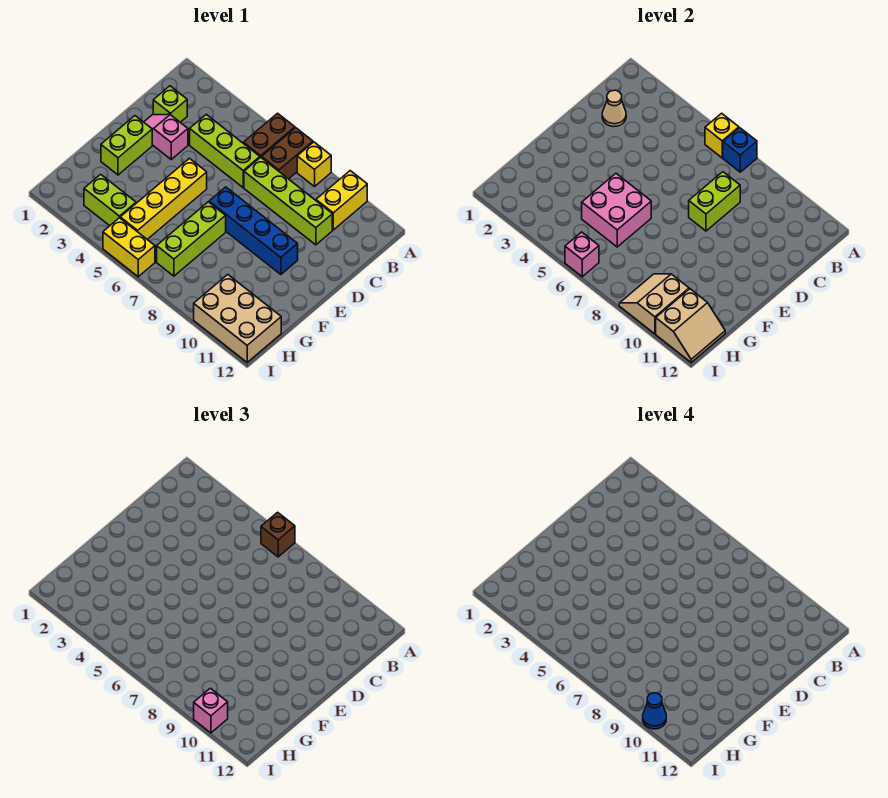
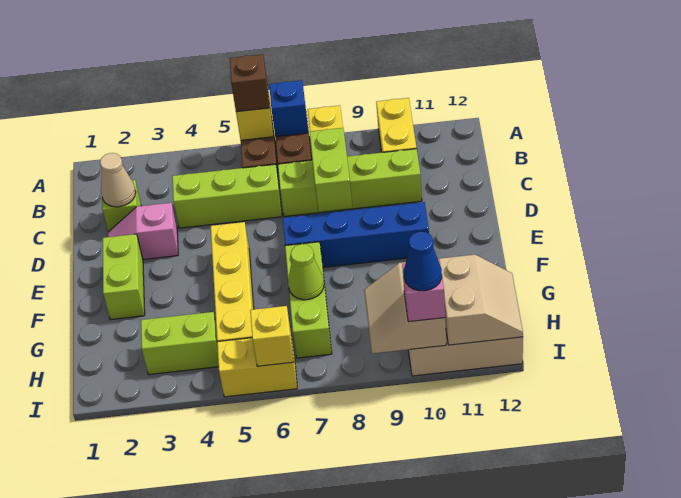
pink 2x2 brick [582,174,651,247] -> none
none -> lime 1x1 cone [288,244,324,300]
pink 1x1 brick [565,232,599,277] -> yellow 1x1 brick [250,306,293,366]

